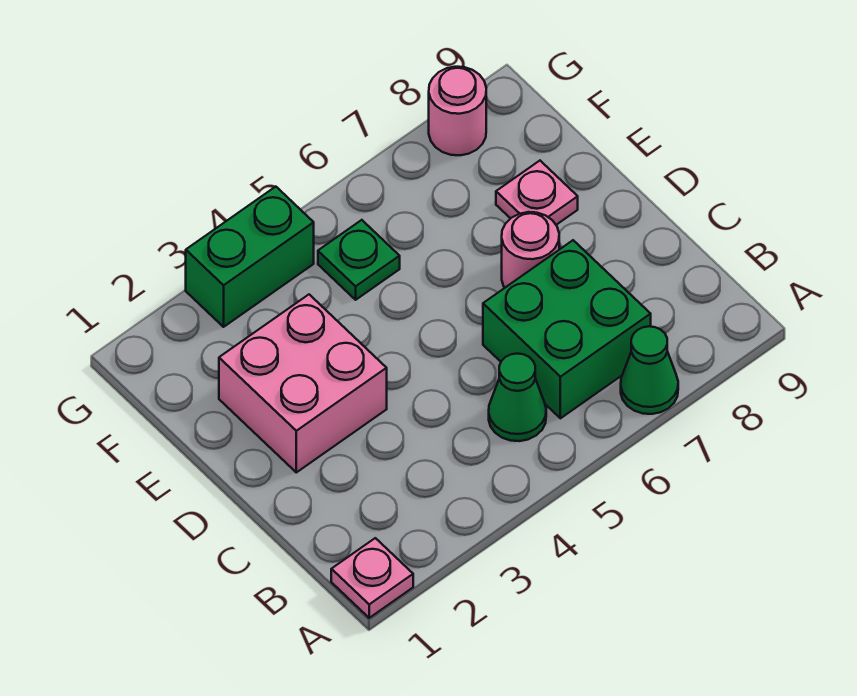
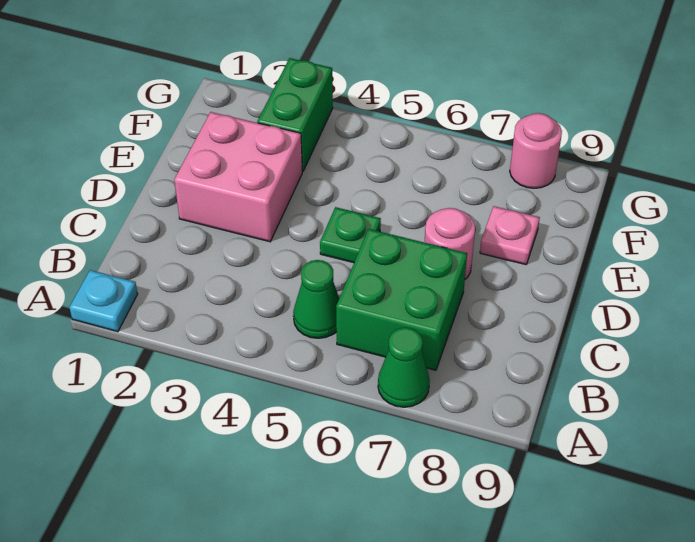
pink 1x1 plate [331,538,413,618] -> cyan 1x1 plate [69,270,138,332]
green 1x1 plate [318,220,400,300] -> green 1x1 plate moved to [320,207,381,263]
green 1x2 brick [186,187,314,327] -> green 1x2 brick turned to [257,58,333,172]

